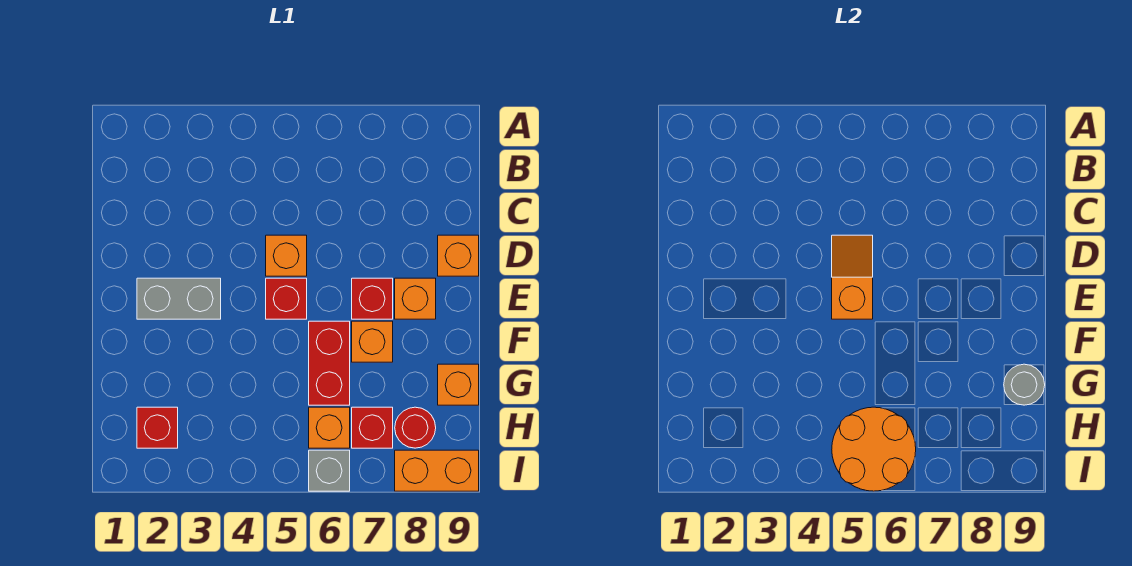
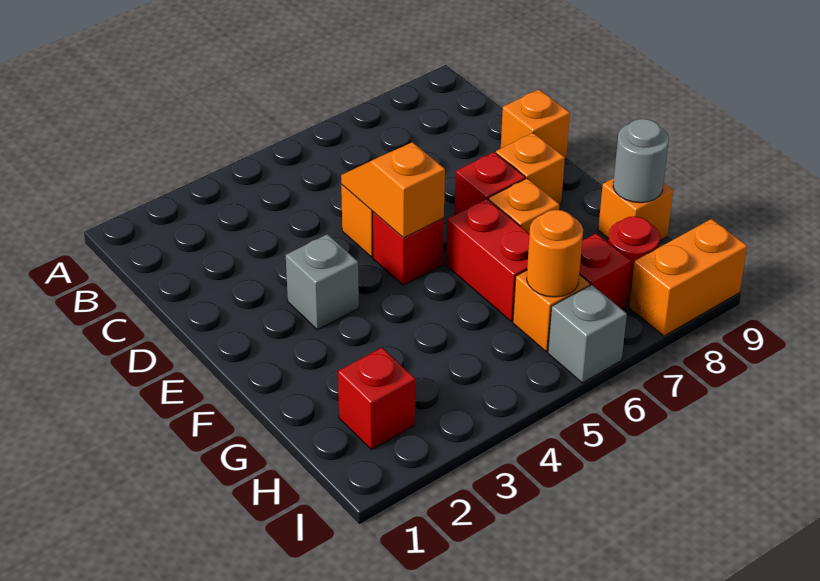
grey 1x2 brick [137,278,221,319] -> grey 1x1 brick [286,234,359,330]
orange 2x2 round brick [832,407,916,491] -> orange 1x1 round brick [527,210,583,297]

